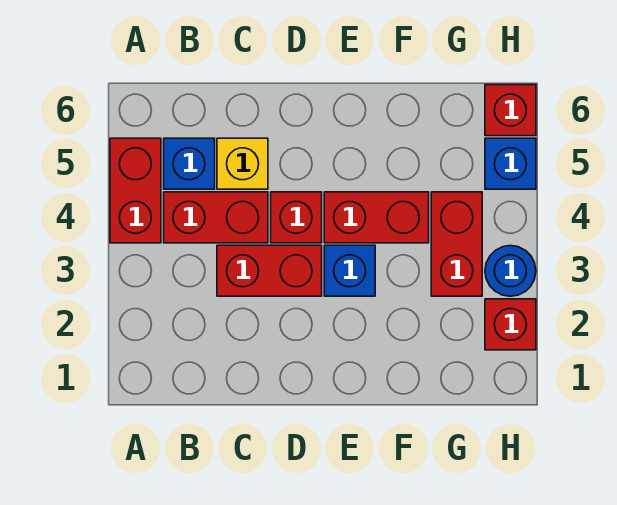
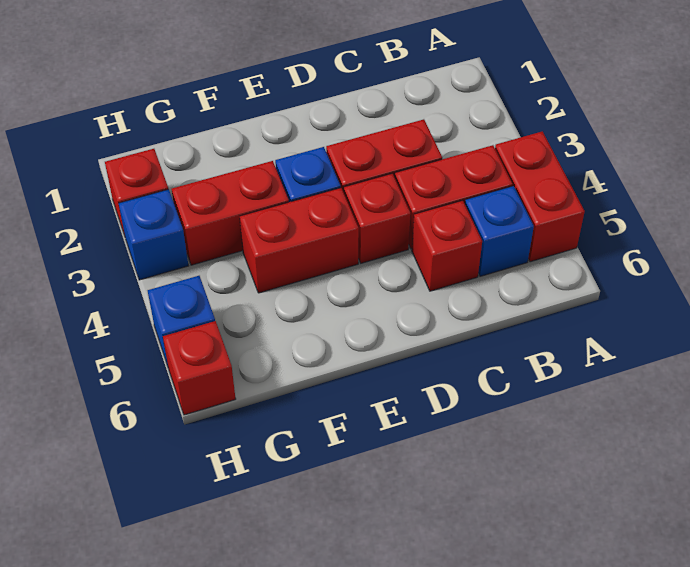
yellow 1x1 brick [217,138,268,189] -> red 1x1 brick [412,200,482,291]
red 1x2 brick [431,192,482,296] -> red 1x2 brick turned to [172,161,289,265]
blue 1x1 round brick [485,246,536,296] -> blue 1x1 brick [118,189,188,280]

